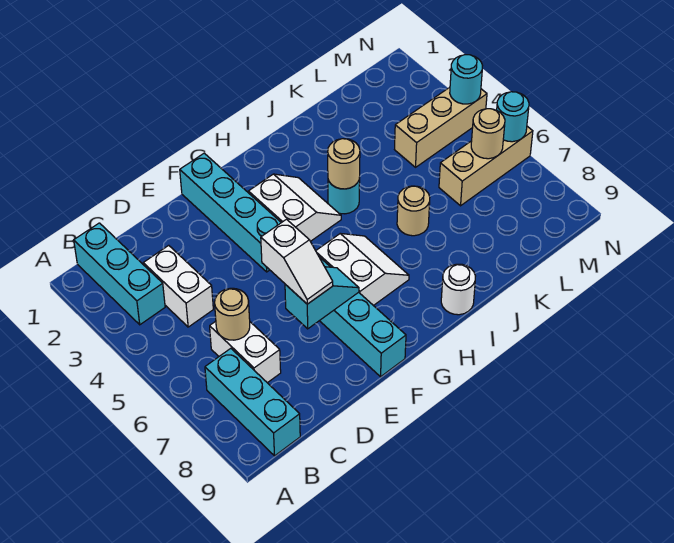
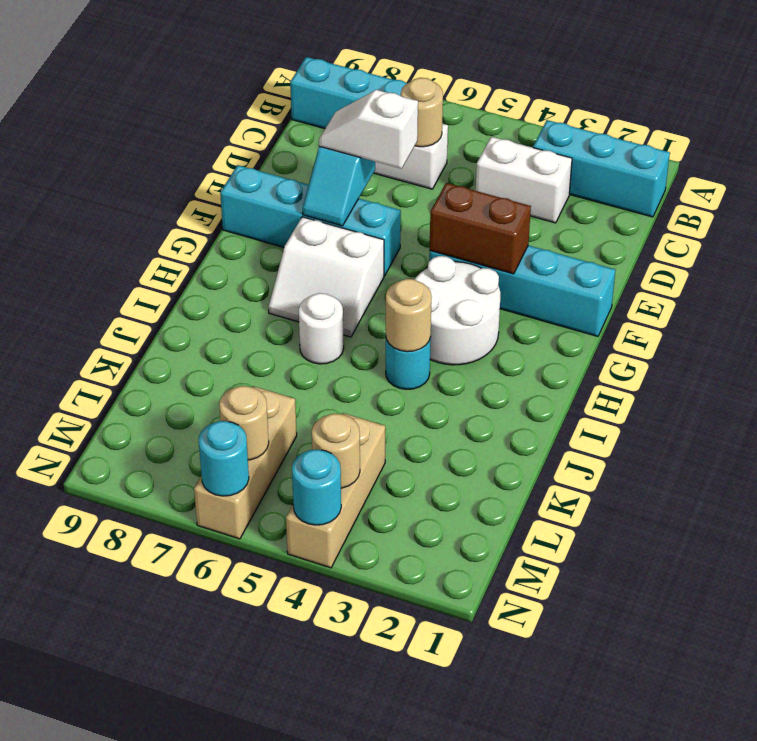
none -> brown 1x2 brick [430,183,531,274]
white 2x2 slope [248,174,341,241] -> white 2x2 round brick [414,256,500,365]
white 1x1 round brick [441,264,475,315] -> white 1x1 round brick moved to [299,293,344,364]
tan 1x1 round brick [397,186,430,236] -> tan 1x1 round brick moved to [312,414,360,488]

